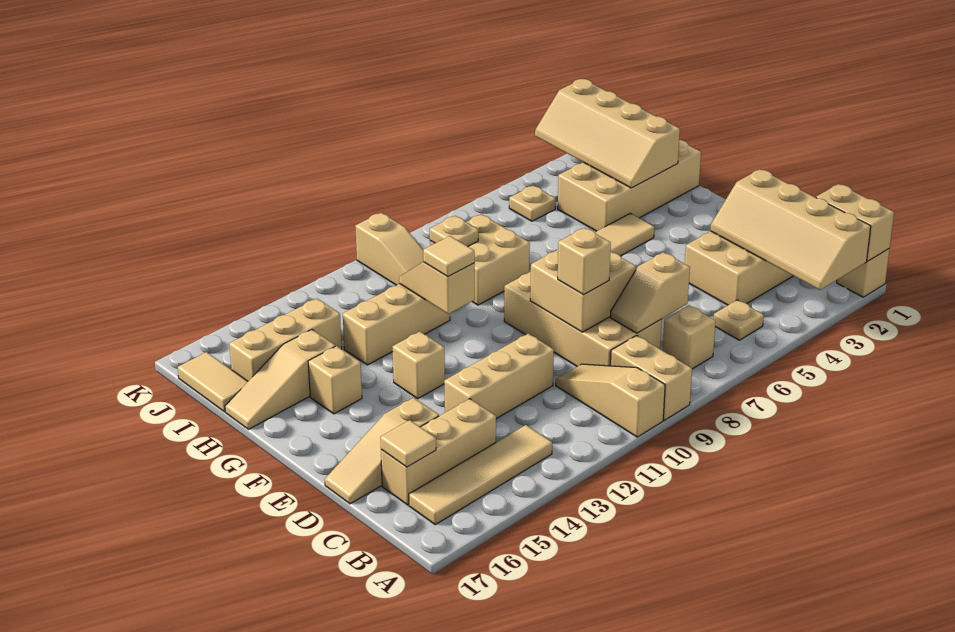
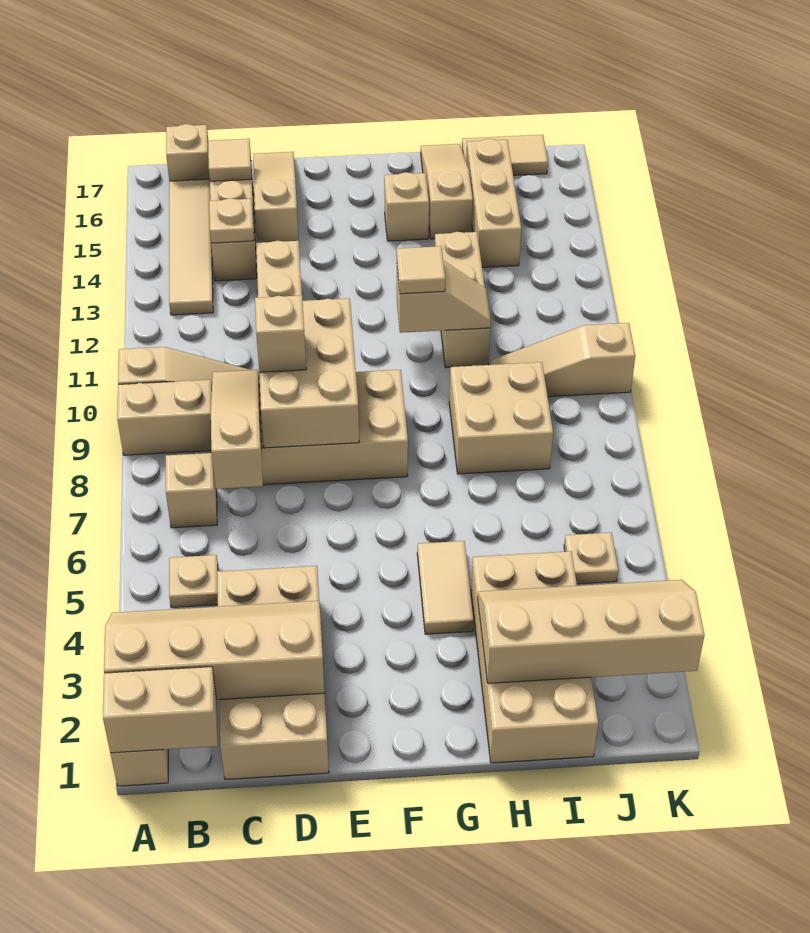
tan 1x2 slope [611,252,690,333] -> tan 1x3 slope [211,370,263,489]
tan 2x2 brick [530,250,636,332] -> tan 2x3 brick [259,298,359,448]
tan 1x1 brick [392,332,445,399] -> tan 1x1 brick moved to [166,124,210,181]
tan 1x1 plate [430,216,478,246] -> tan 1x1 plate moved to [209,198,254,243]

